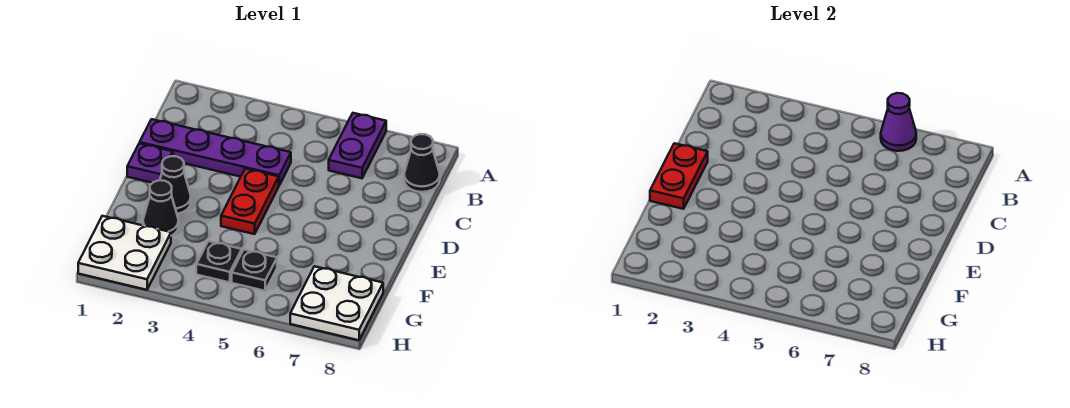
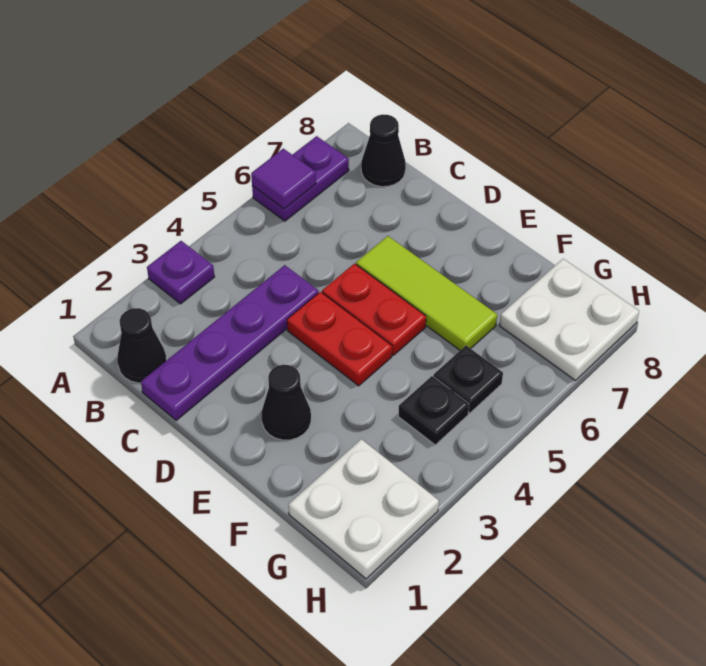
purple 1x2 plate [329,113,386,178] -> purple 1x2 plate turned to [252,136,349,221]
purple 1x1 cone [881,93,916,151] -> purple 1x1 tile [251,149,316,209]
purple 1x1 plate [127,143,173,183] -> purple 1x1 plate moved to [147,241,214,304]
red 1x2 plate [650,143,708,209] -> red 1x2 plate moved to [322,264,426,355]
none -> lime 1x3 tile [356,236,497,350]
black 1x1 cone [143,180,179,236] -> black 1x1 cone moved to [117,308,167,383]

